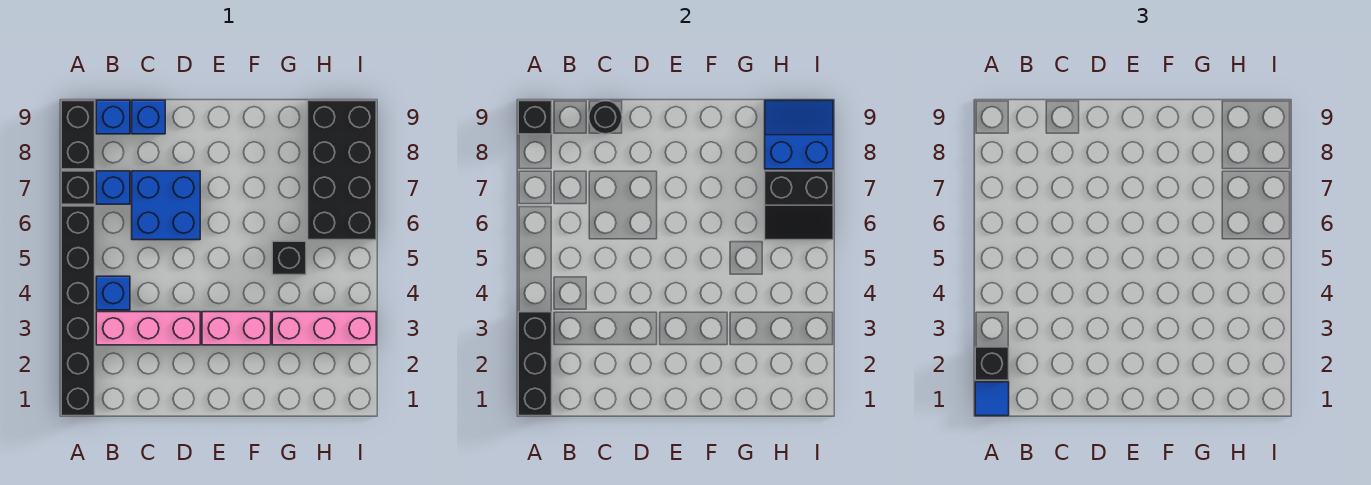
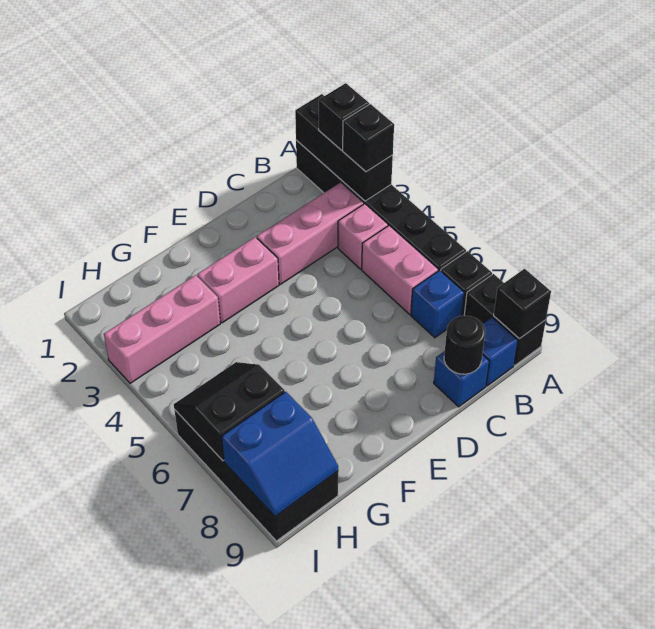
blue 1x1 tile [975,382,1009,416] -> none
blue 1x1 brick [96,276,130,310] -> pink 1x1 brick [338,204,388,269]
none -> pink 1x2 brick [362,225,438,314]
blue 2x2 brick [132,171,200,240] -> none
black 1x1 brick [272,241,306,275] -> black 1x1 brick moved to [343,104,394,172]

